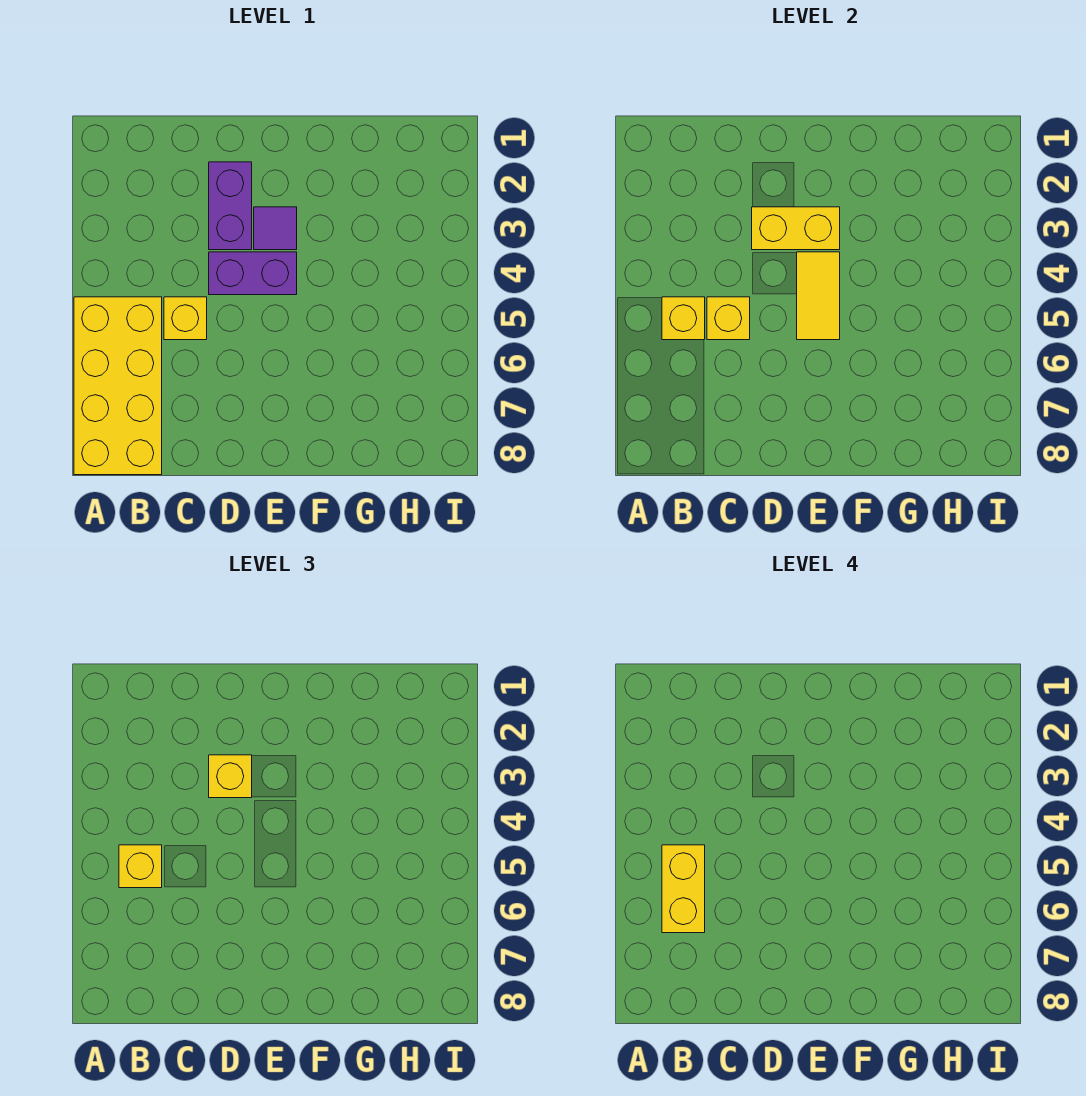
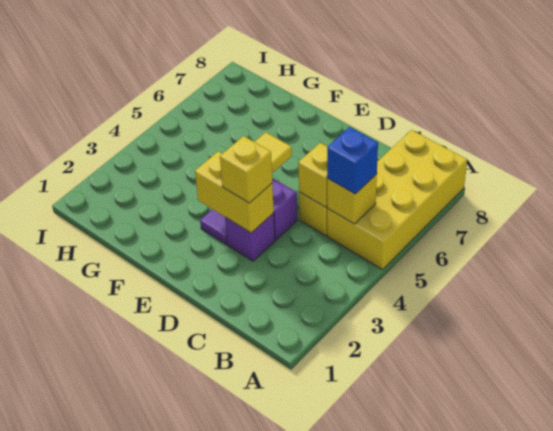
yellow 1x1 brick [119,845,162,888] -> blue 1x1 brick [327,127,378,194]
yellow 1x2 brick [662,845,705,933] -> none
purple 1x2 brick [209,162,252,250] -> purple 1x1 brick [225,213,275,261]

